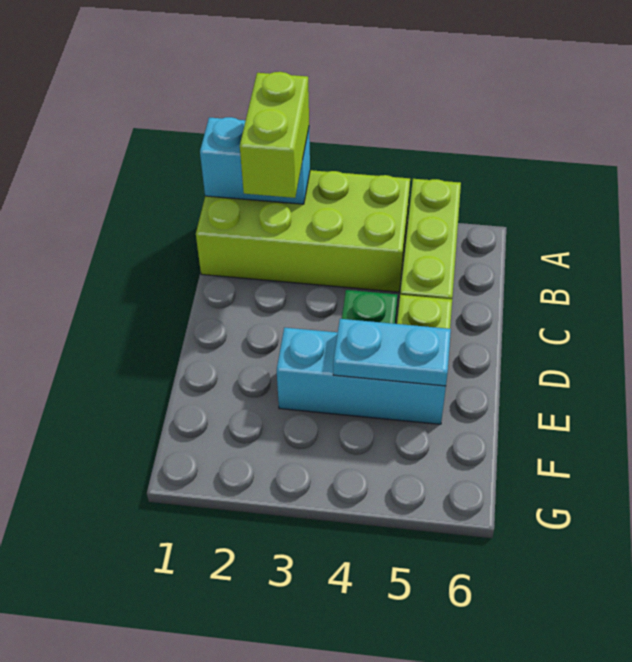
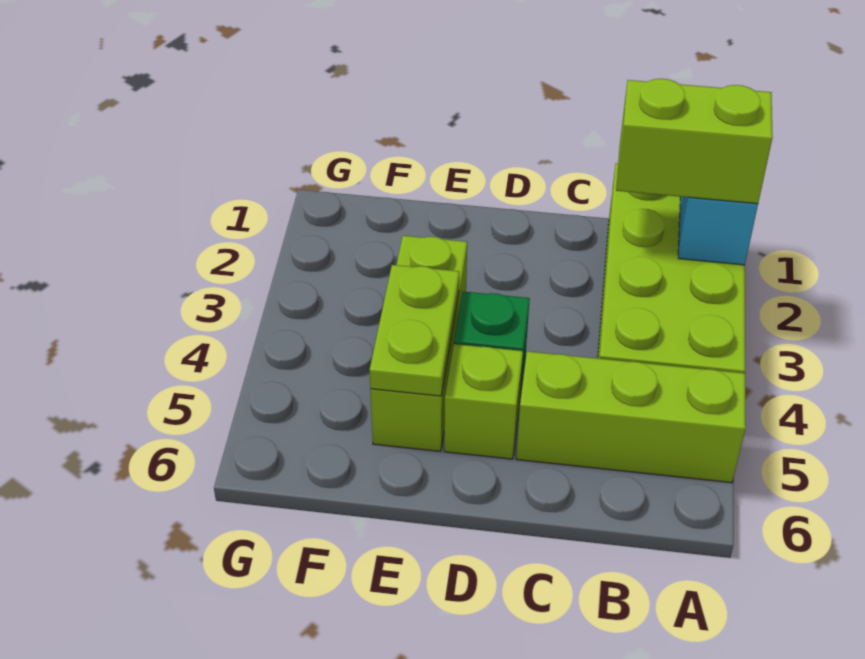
cyan 1x3 brick [277,328,446,424] -> lime 1x3 brick [370,236,467,451]
cyan 1x2 plate [333,319,451,386] -> lime 1x2 plate [370,265,459,396]

